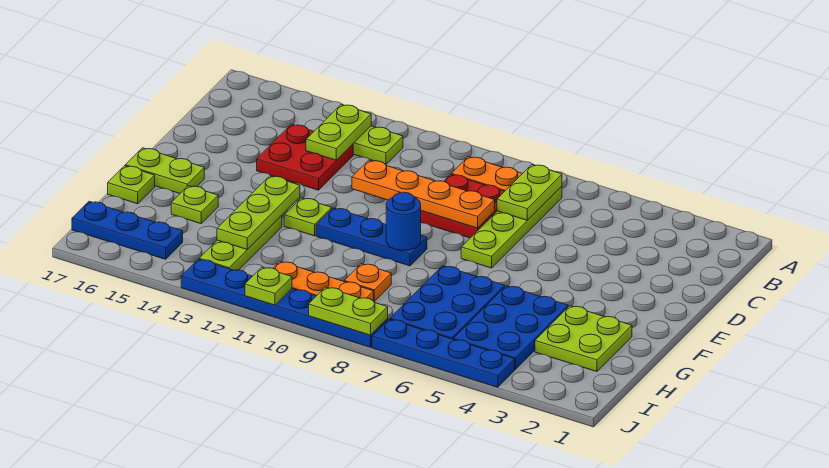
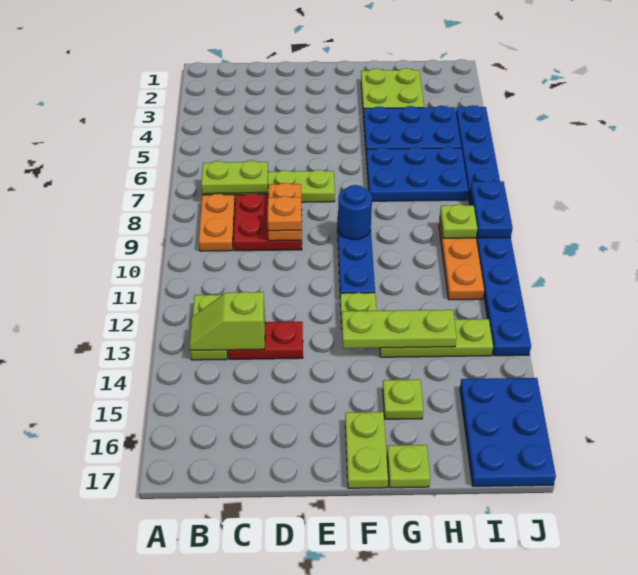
lime 1x2 plate [306,105,371,160] -> lime 1x2 slope [189,292,265,350]
red 2x2 plate [257,124,353,190] -> red 1x2 plate [228,322,303,359]
orange 1x4 plate [352,160,495,228] -> orange 1x2 plate [268,183,302,241]
orange 1x1 plate [344,264,391,301] -> orange 1x1 plate moved to [268,196,302,231]
blue 1x3 plate [72,202,183,259] -> blue 2x3 plate [460,378,556,486]
lime 1x2 plate [309,287,388,335] -> blue 1x2 plate [470,180,513,238]
lime 1x1 plate [245,267,292,305] -> lime 1x1 plate moved to [440,204,477,238]

